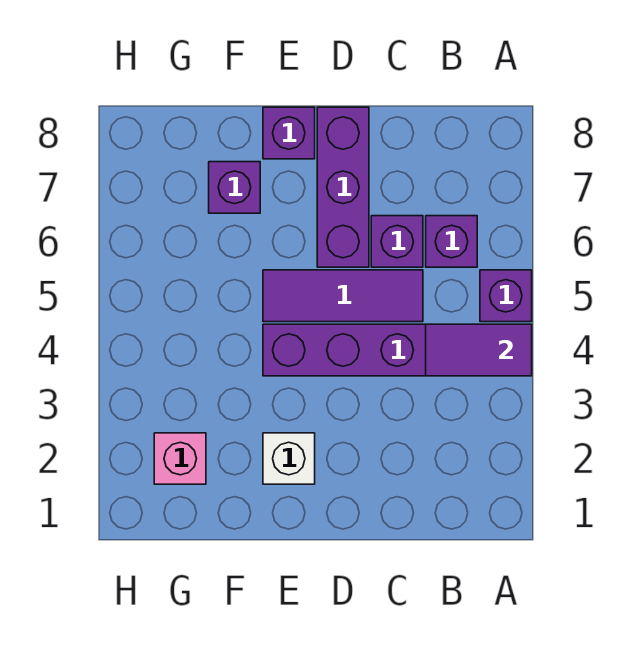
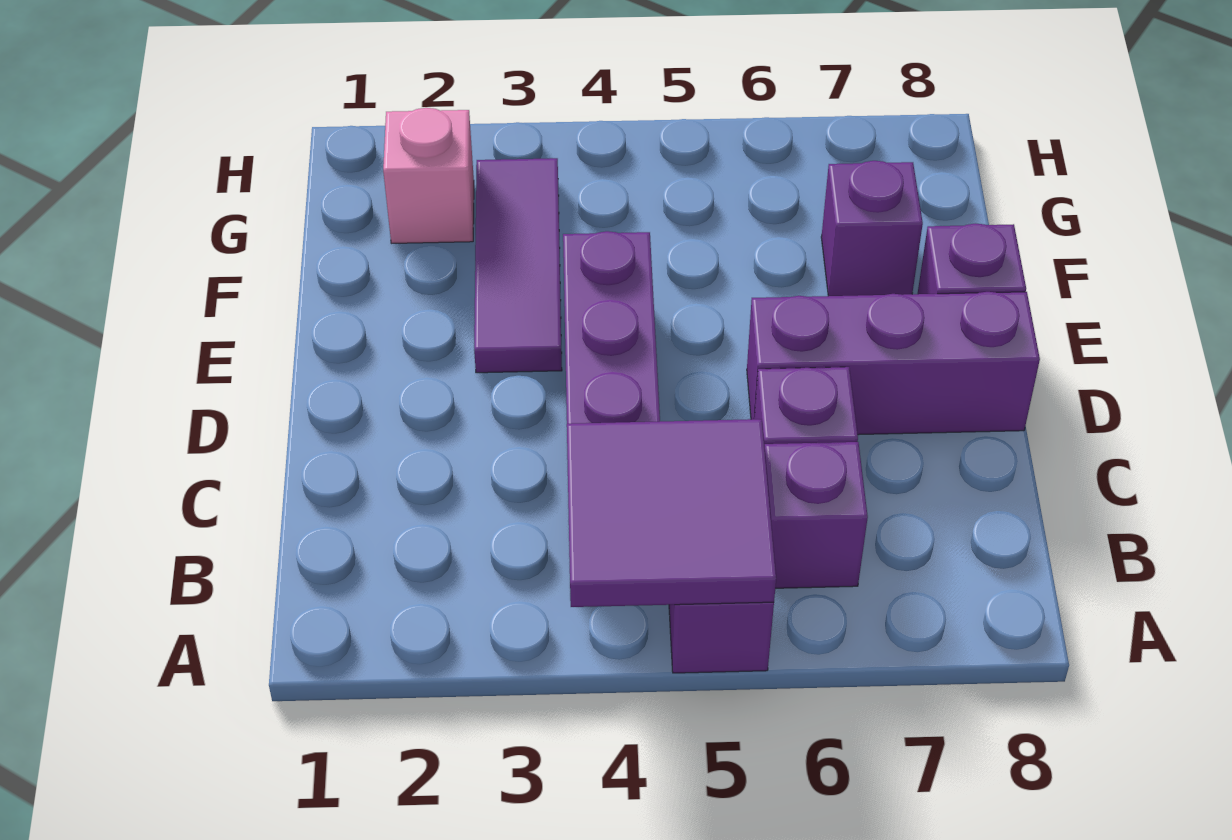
purple 1x2 tile [426,324,532,376] -> purple 2x2 tile [567,419,776,607]
purple 1x3 tile [263,270,423,322] -> purple 1x3 tile moved to [474,158,562,373]
white 1x1 brick [263,433,315,484] -> none

